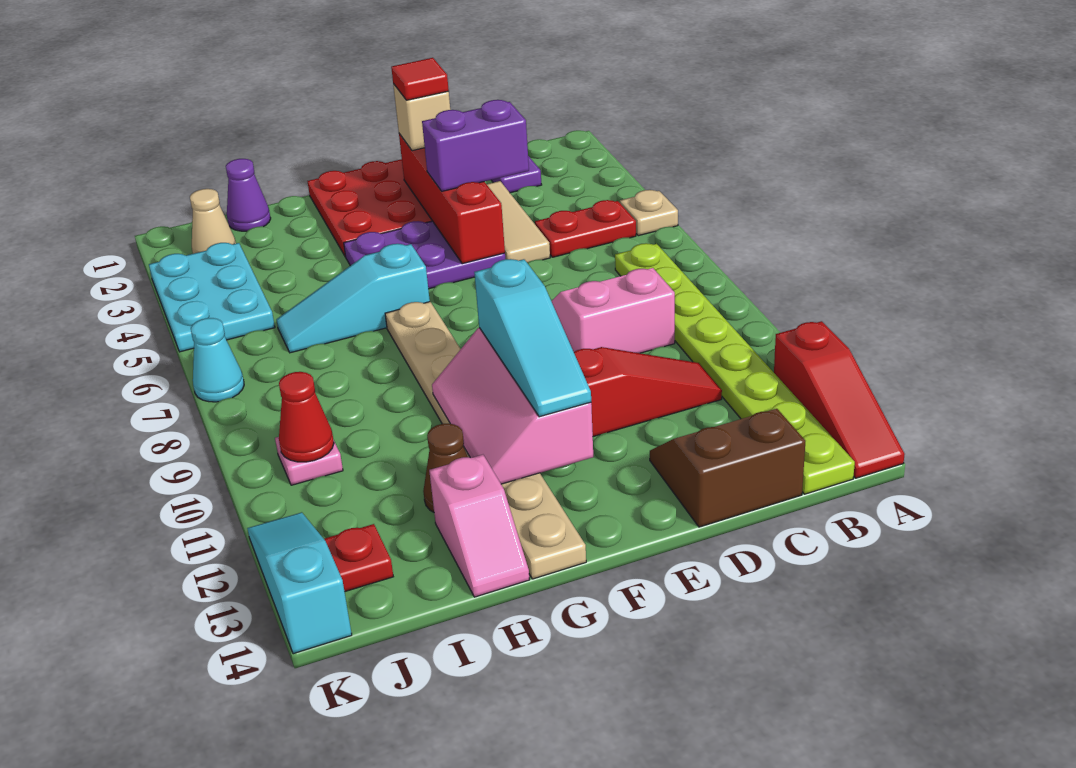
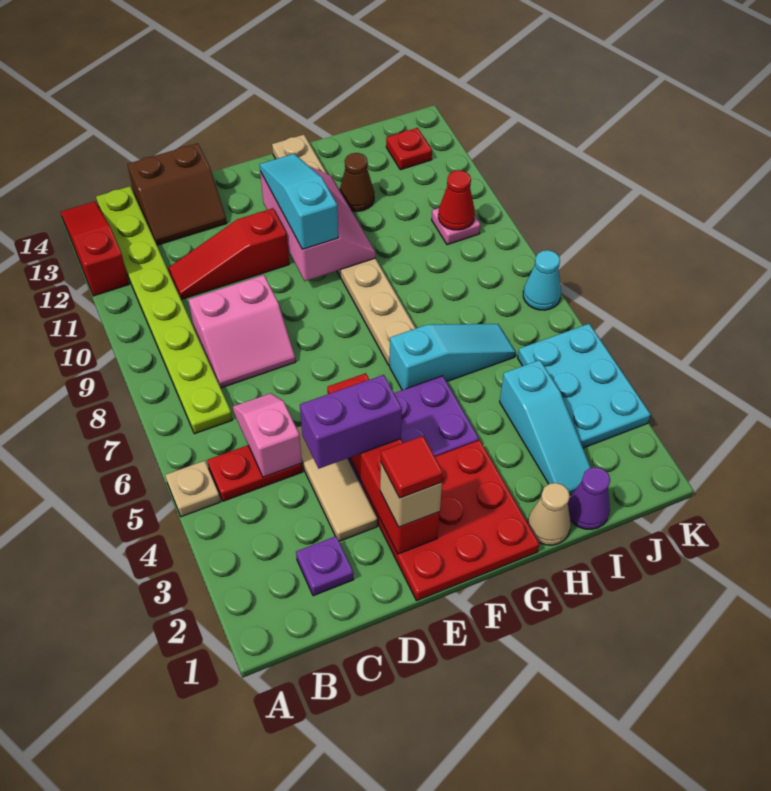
pink 1x2 slope [429,455,530,597] -> pink 1x2 slope moved to [233,393,302,477]
tan 1x1 cone [190,189,236,254] -> tan 1x1 cone moved to [527,483,571,545]
cyan 1x3 slope [247,512,352,654] -> cyan 1x3 slope moved to [500,360,591,495]

